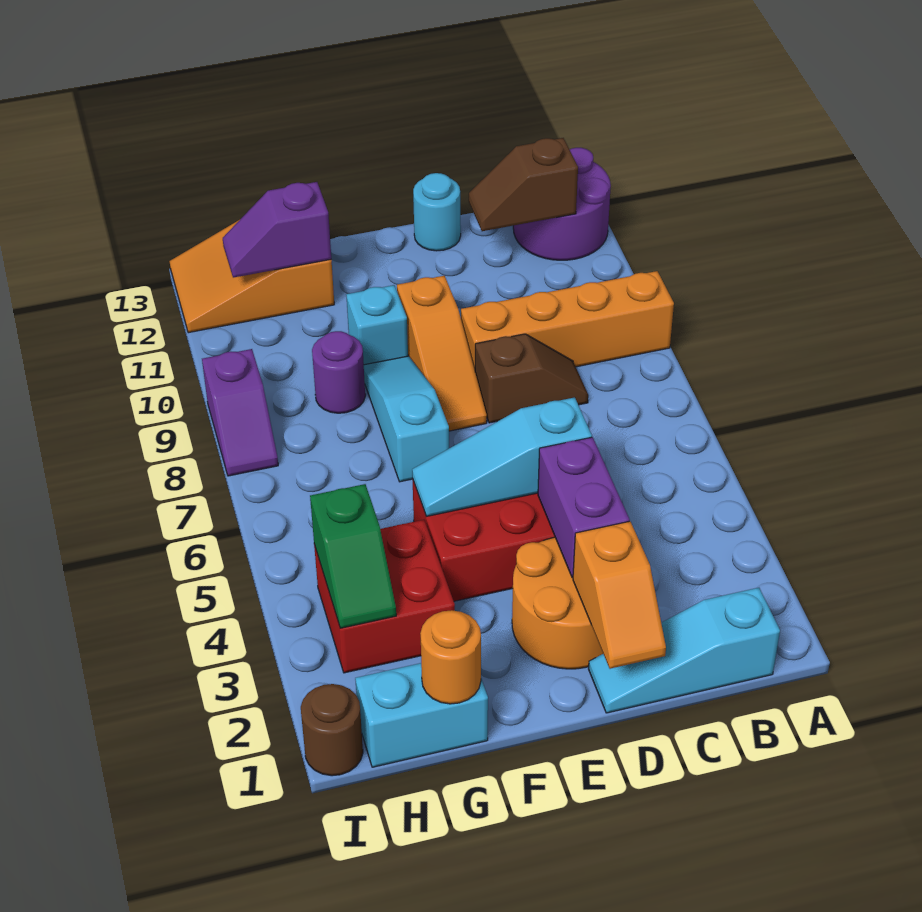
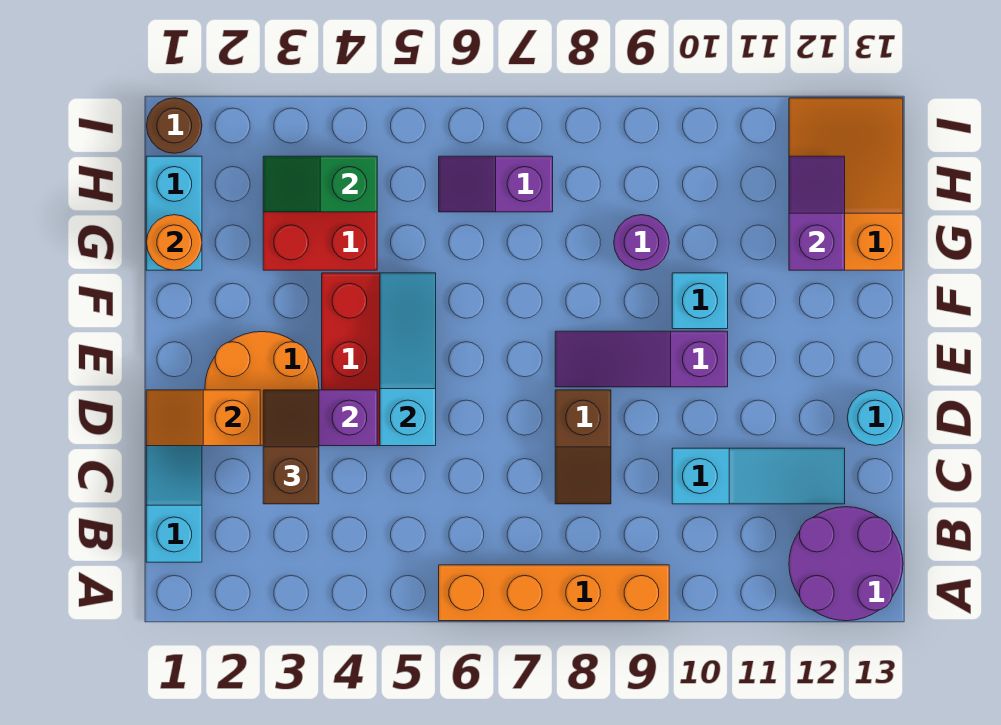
orange 1x4 brick [461,271,674,369] -> orange 1x4 brick turned to [439,565,669,621]
brown 1x2 slope [469,138,578,231] -> brown 1x2 slope moved to [263,390,319,504]
orange 1x3 slope [397,276,487,431] -> purple 1x3 slope [555,331,728,387]
cyan 1x3 slope [364,356,449,482] -> cyan 1x3 slope moved to [672,448,845,504]
purple 1x2 slope [202,349,278,476] -> purple 1x2 slope moved to [439,156,553,212]

